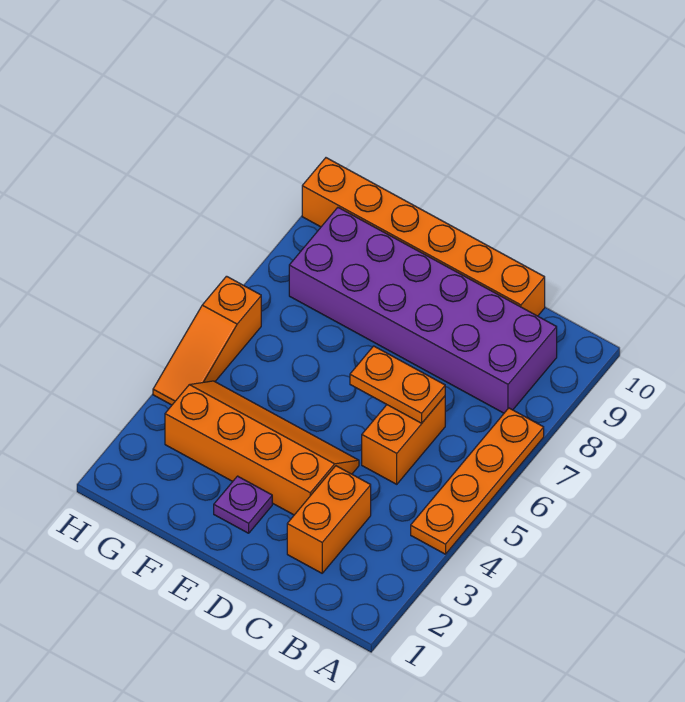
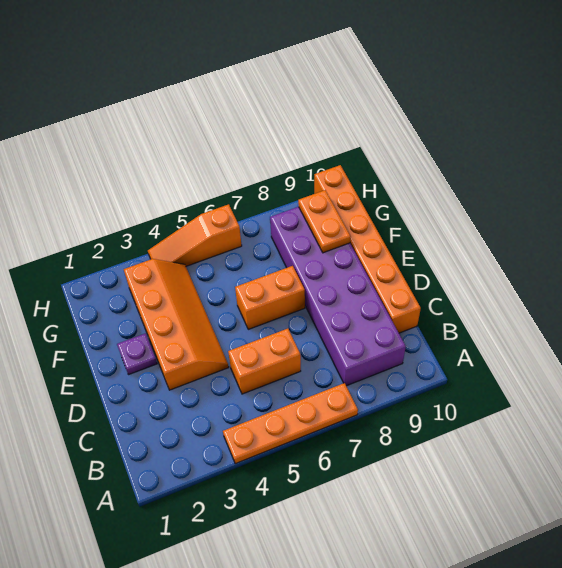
orange 1x2 brick [287,466,371,573] -> orange 1x2 brick moved to [235,266,305,329]
orange 1x2 plate [350,346,445,423] -> orange 1x2 plate moved to [298,190,351,253]

